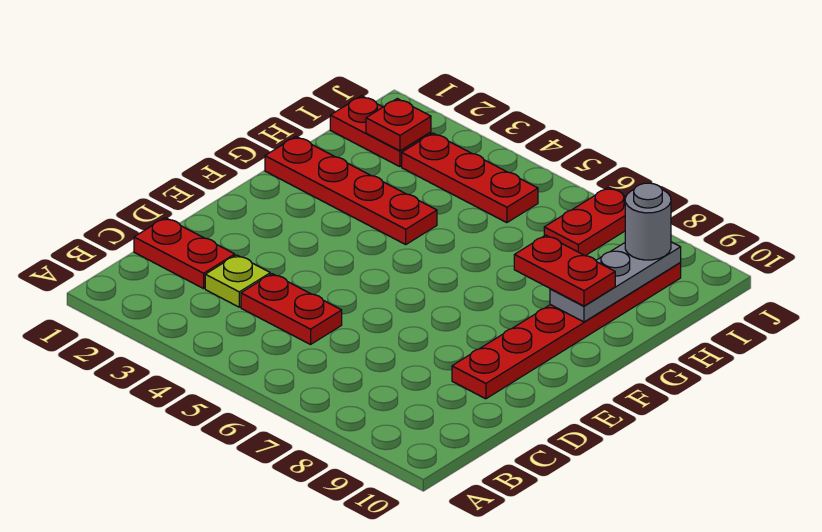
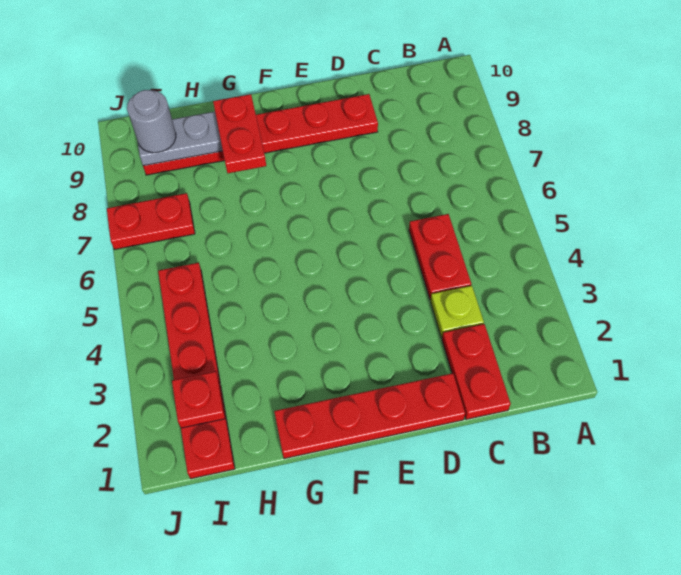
red 1x4 plate [265,137,437,244] -> red 1x4 plate turned to [274,373,465,459]

